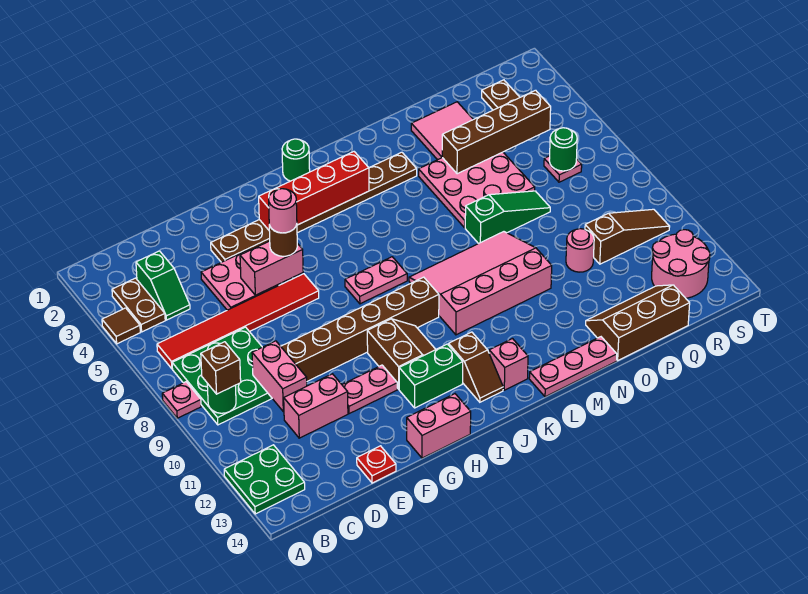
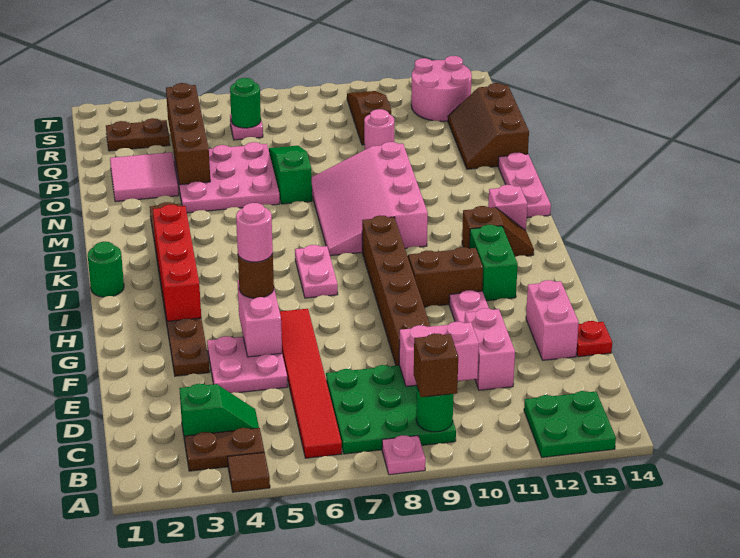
pink 1x2 brick [407,394,471,458] -> pink 1x2 brick moved to [526,280,579,360]

